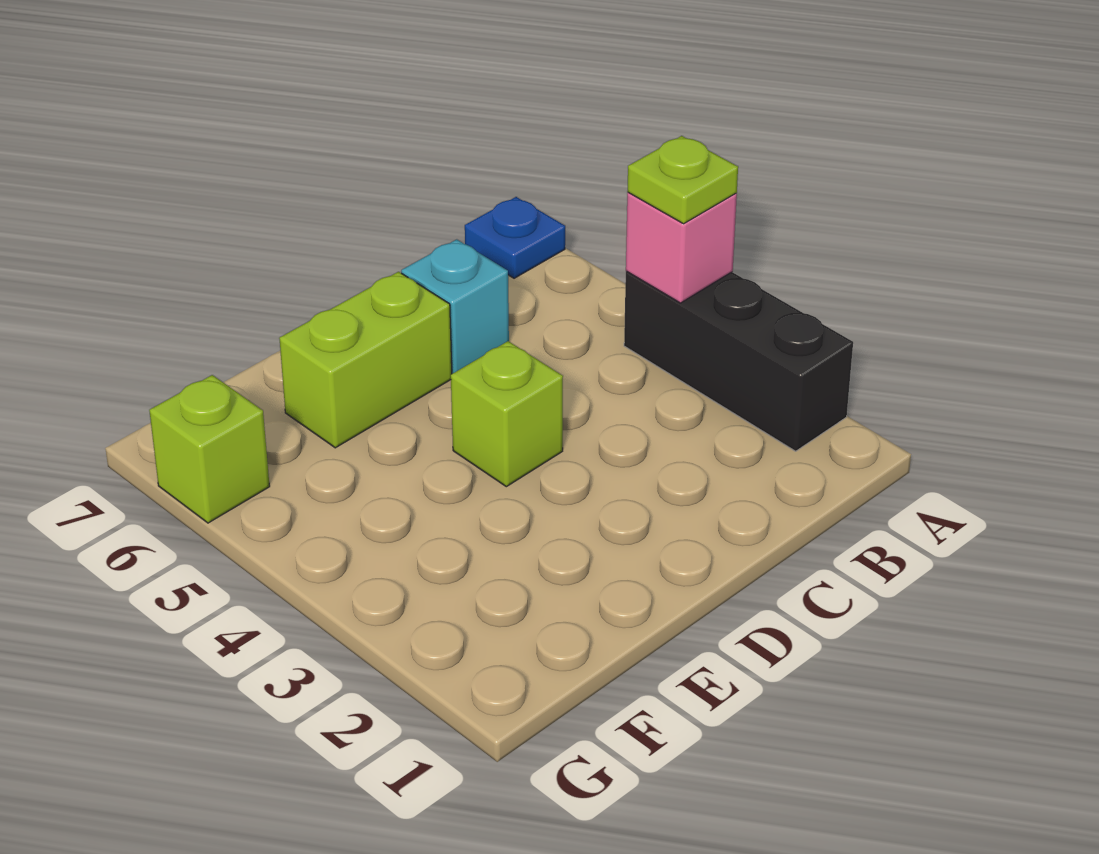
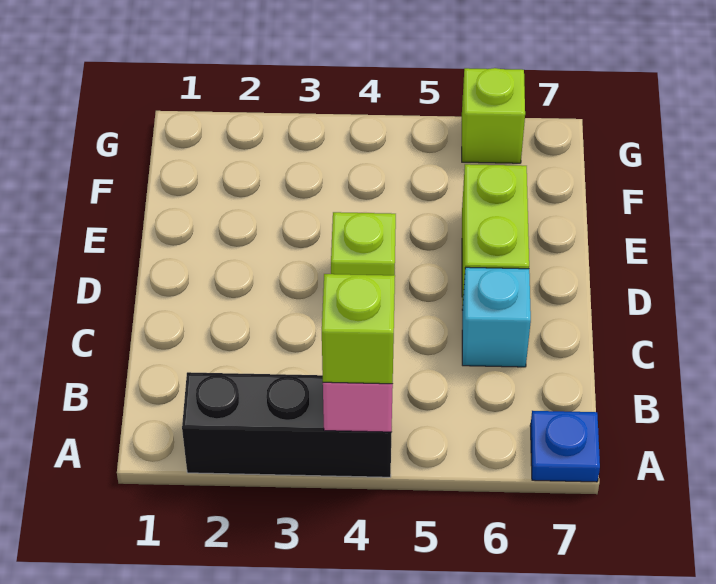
lime 1x1 plate [627,136,738,224] -> lime 1x1 brick [322,274,395,384]

